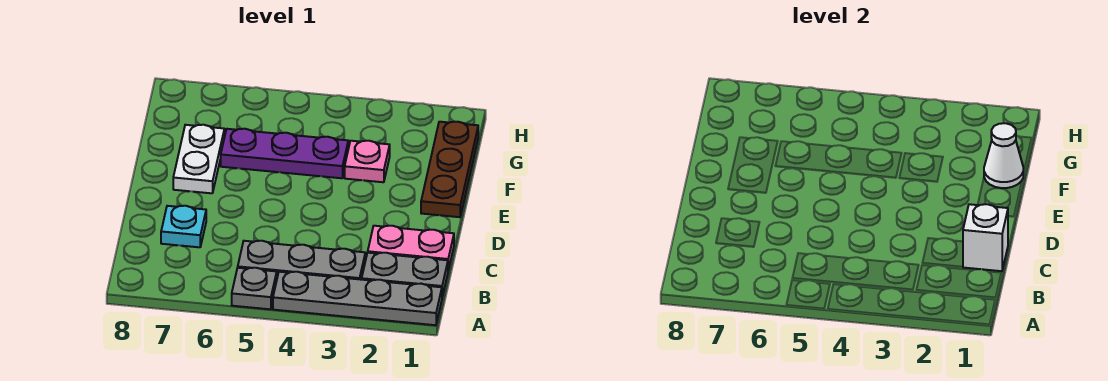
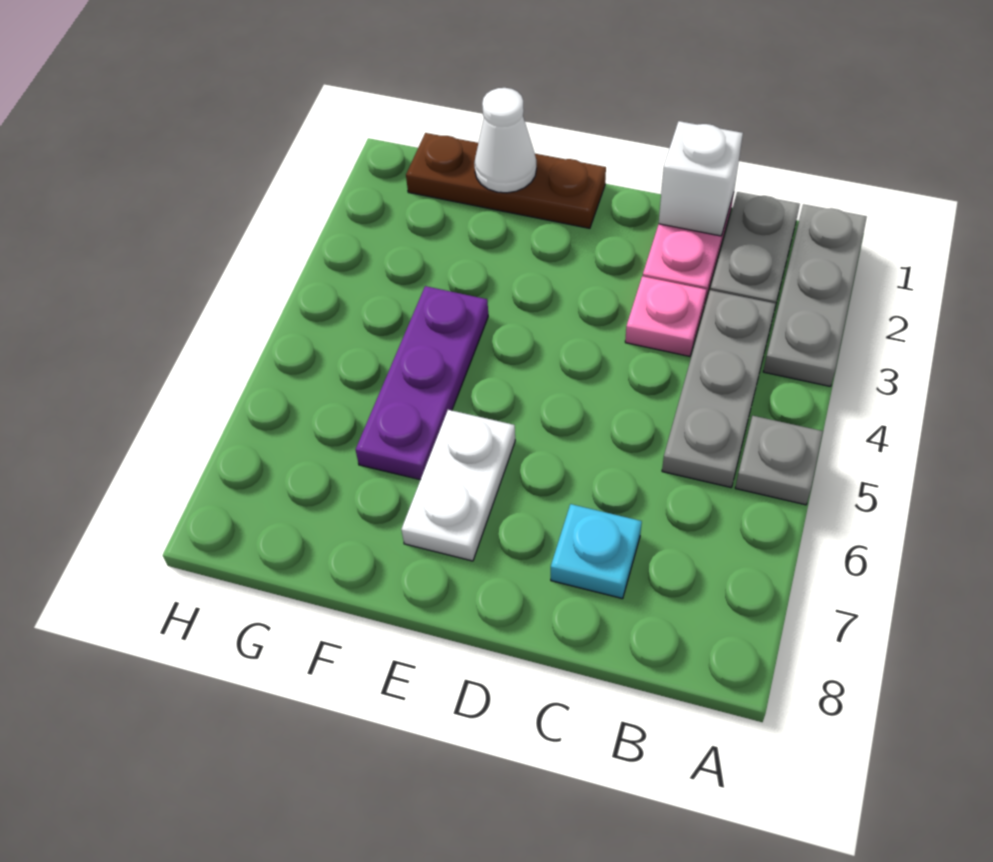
grey 1x4 plate [273,272,442,325] -> grey 1x3 plate [763,204,867,387]
white 1x2 plate [173,125,224,193] -> white 1x2 plate turned to [401,410,515,561]
pink 1x1 plate [345,141,390,182] -> pink 1x1 plate moved to [625,276,706,356]

